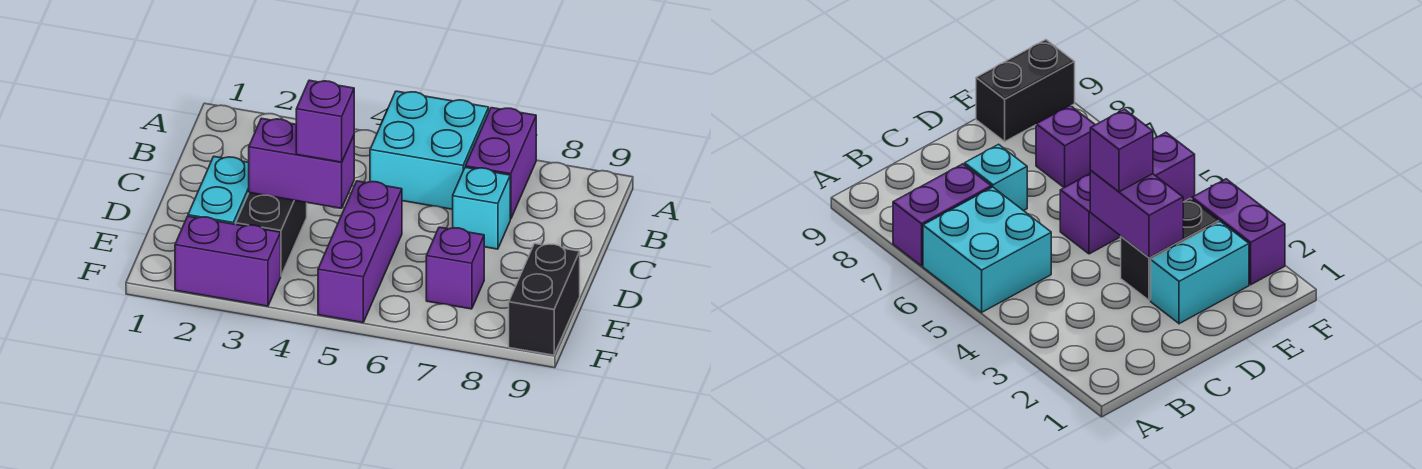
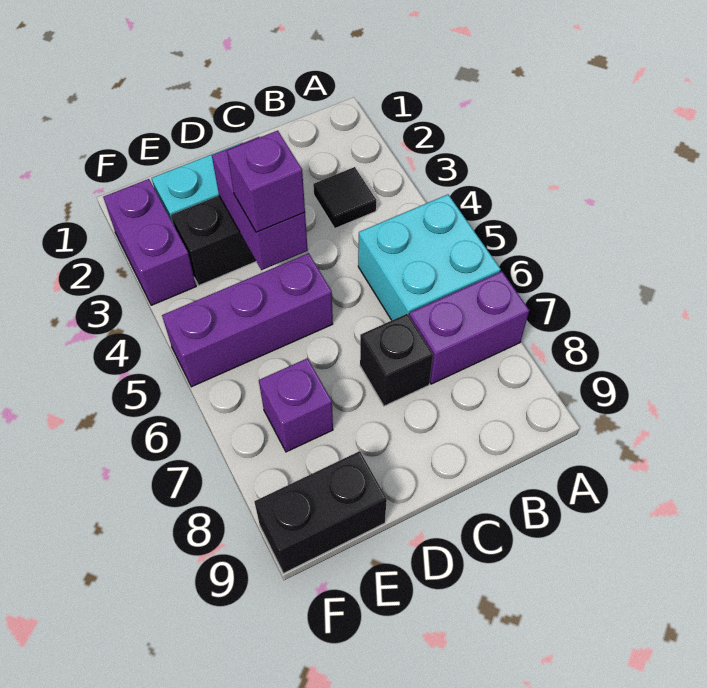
none -> black 1x1 tile [313,167,376,228]
cyan 1x1 brick [453,167,510,249] -> black 1x1 brick [360,314,433,406]

